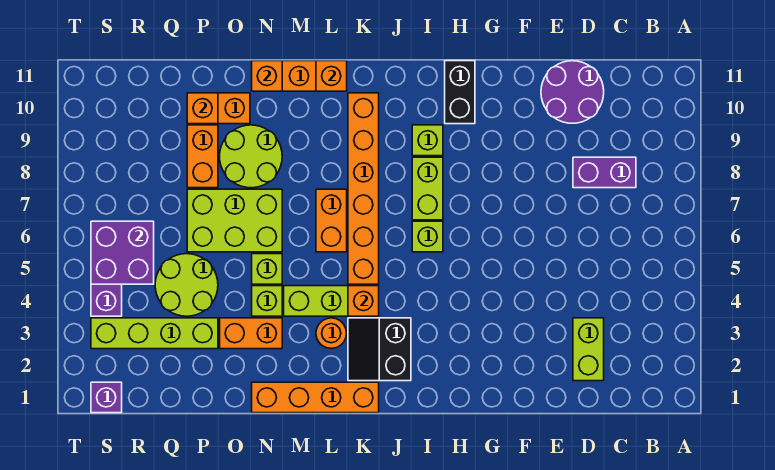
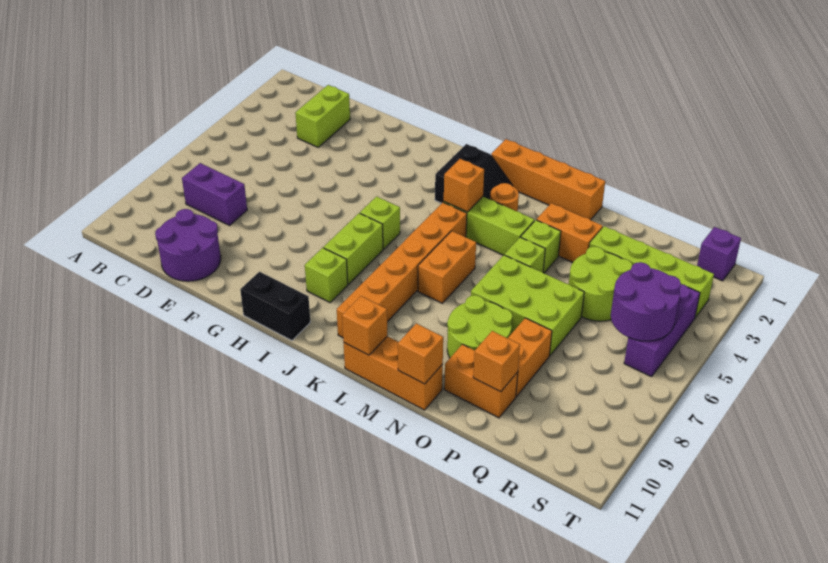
black 1x2 brick [445,61,475,124] -> black 1x2 brick turned to [240,272,310,340]
purple 2x2 brick [91,221,154,284] -> purple 2x2 round brick [611,262,681,341]

